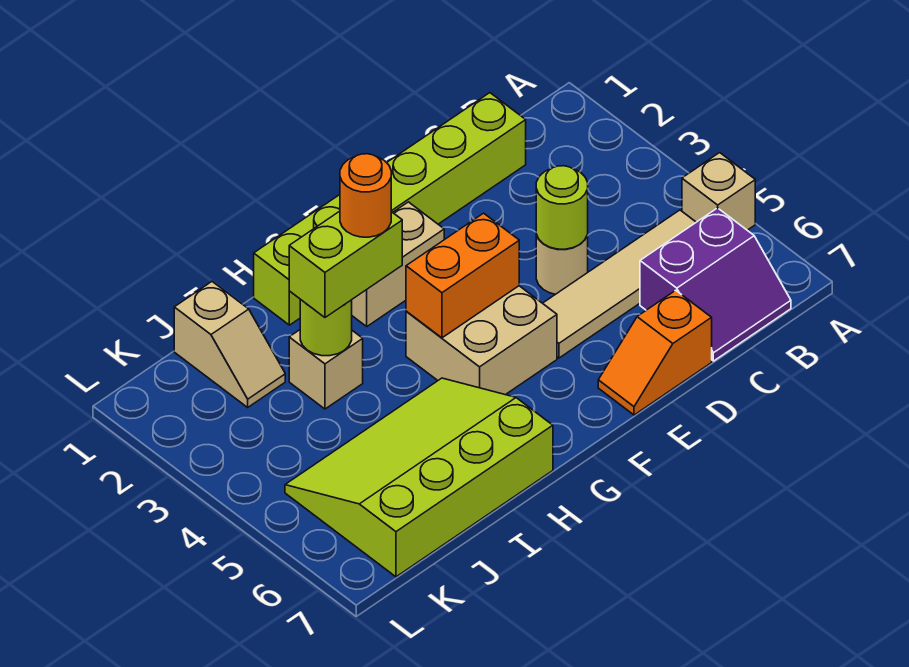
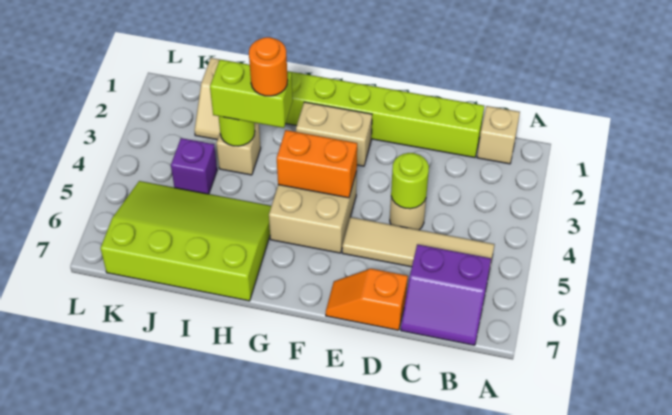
tan 1x1 brick [682,153,755,230] -> tan 1x1 brick moved to [477,106,520,164]
none -> purple 1x1 brick [171,138,217,194]

